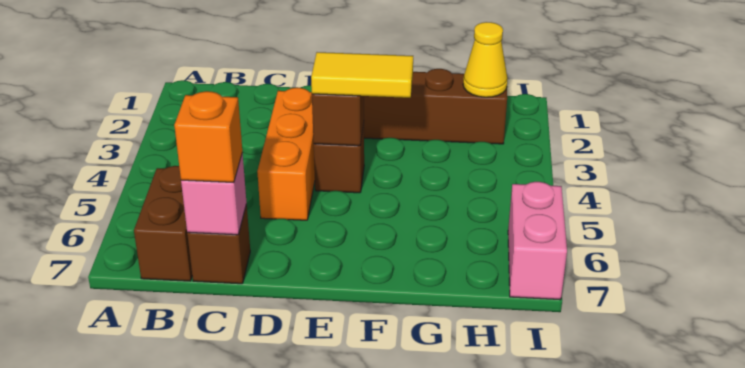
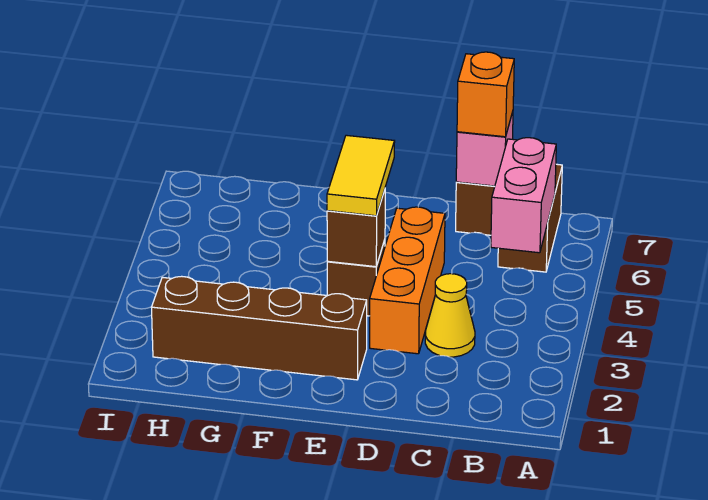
yellow 1x2 tile [311,52,413,98] -> yellow 1x2 tile turned to [327,135,395,216]
yellow 1x1 cone [463,22,508,97] -> yellow 1x1 cone moved to [425,274,475,357]
pink 1x2 brick [508,182,567,300] -> pink 1x2 brick moved to [491,138,556,253]

